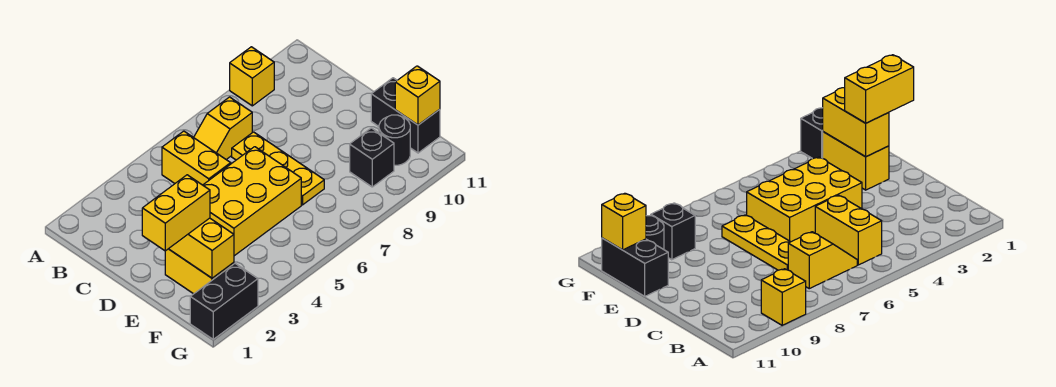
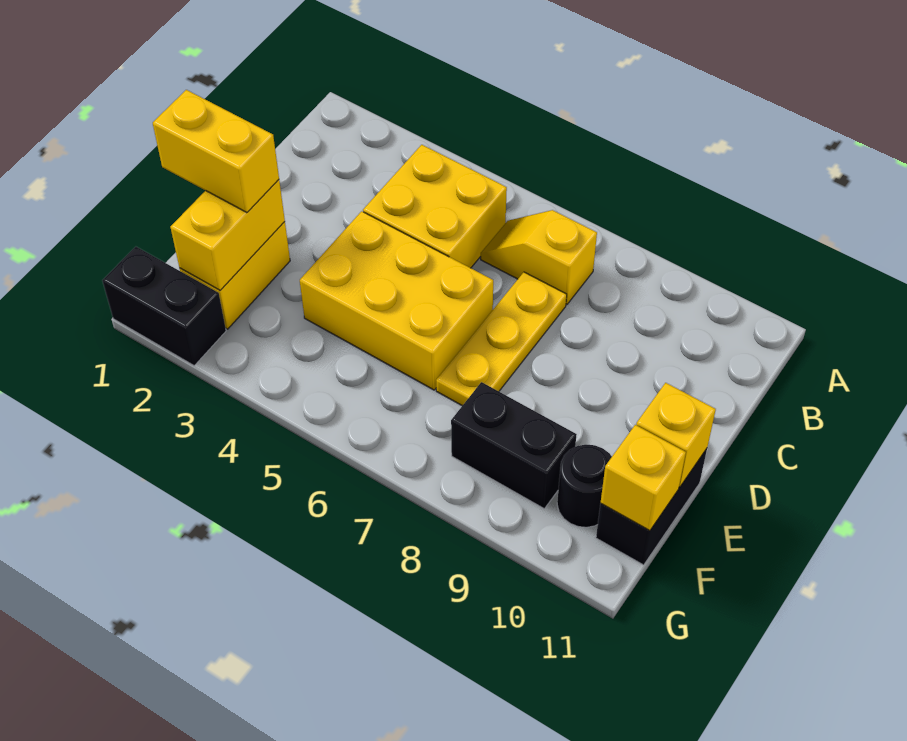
yellow 1x1 brick [230,47,274,106] -> yellow 1x1 brick moved to [636,383,716,487]
yellow 1x2 brick [162,131,231,185] -> yellow 2x2 brick [363,145,507,268]
black 1x1 brick [350,128,394,187] -> black 1x2 brick [451,382,577,509]

